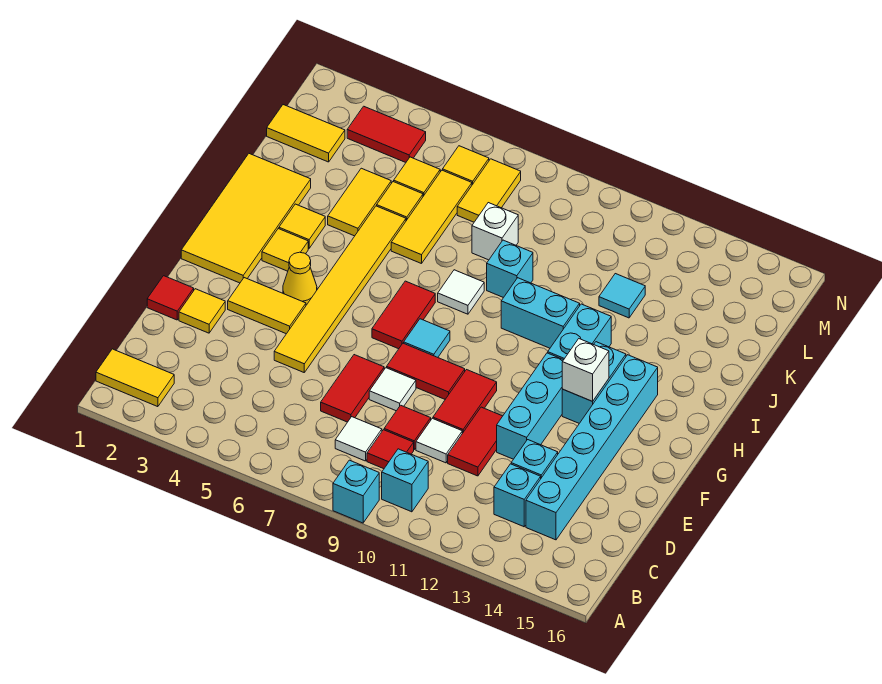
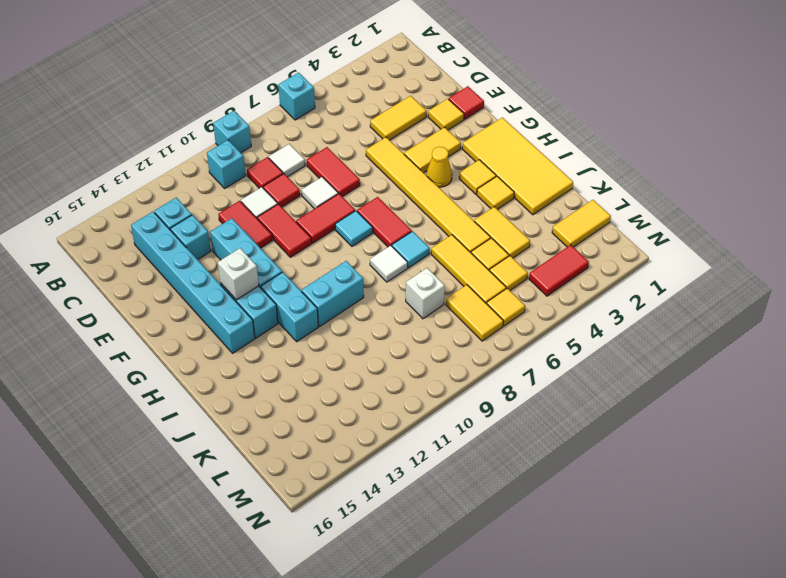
yellow 1x2 tile [96,349,174,407] -> yellow 1x2 tile moved to [370,96,427,140]
cyan 1x1 brick [487,240,533,298] -> cyan 1x1 brick moved to [278,73,315,120]
cyan 1x1 tile [599,274,645,318] -> cyan 1x1 tile moved to [392,231,430,268]

